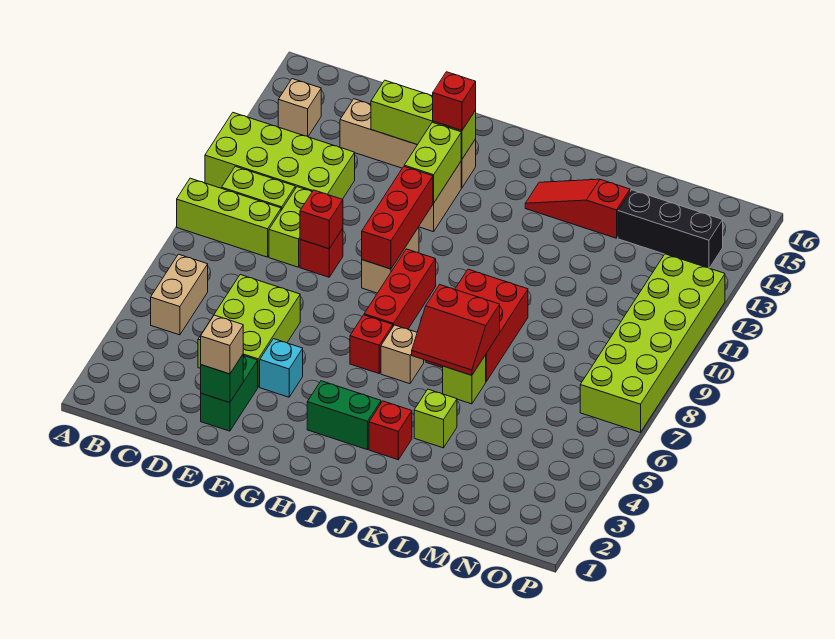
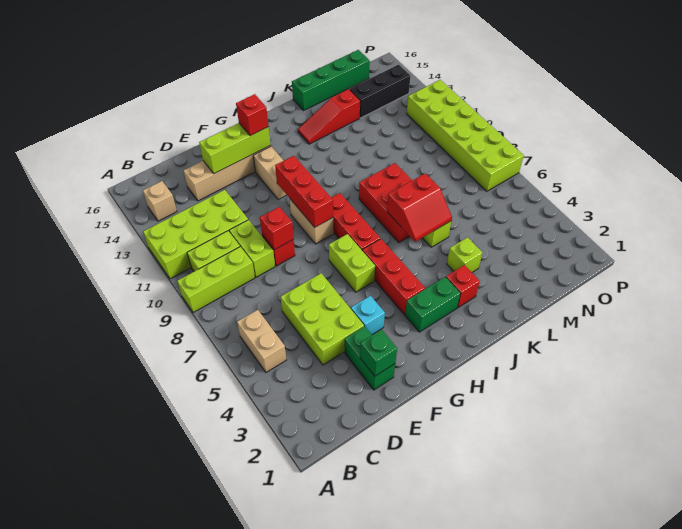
tan 1x1 brick [201,315,243,374] -> none
lime 1x2 brick [404,122,461,203] -> lime 1x2 brick moved to [329,234,375,292]
red 1x1 brick [350,315,393,373] -> red 1x3 brick [362,239,425,314]
tan 1x1 brick [381,325,424,384] -> none
none -> green 1x4 brick [292,50,370,110]

